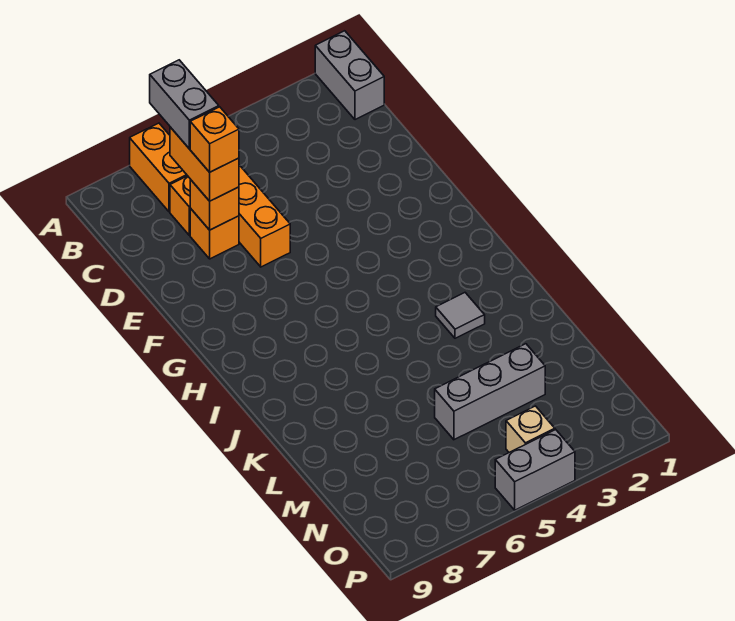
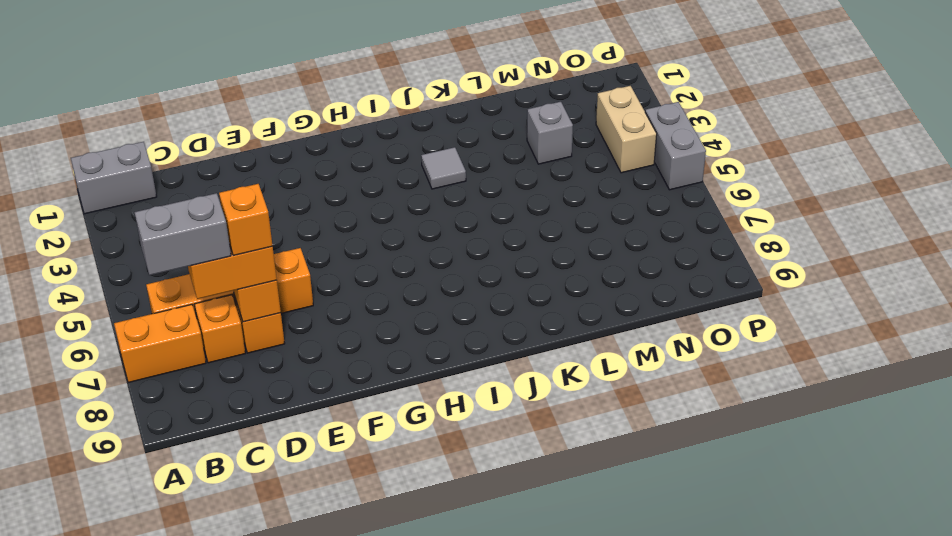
grey 1x3 brick [435,344,545,440] -> grey 1x1 brick [527,102,573,164]
tan 1x1 brick [506,406,555,452] -> tan 1x2 brick [596,86,657,173]

